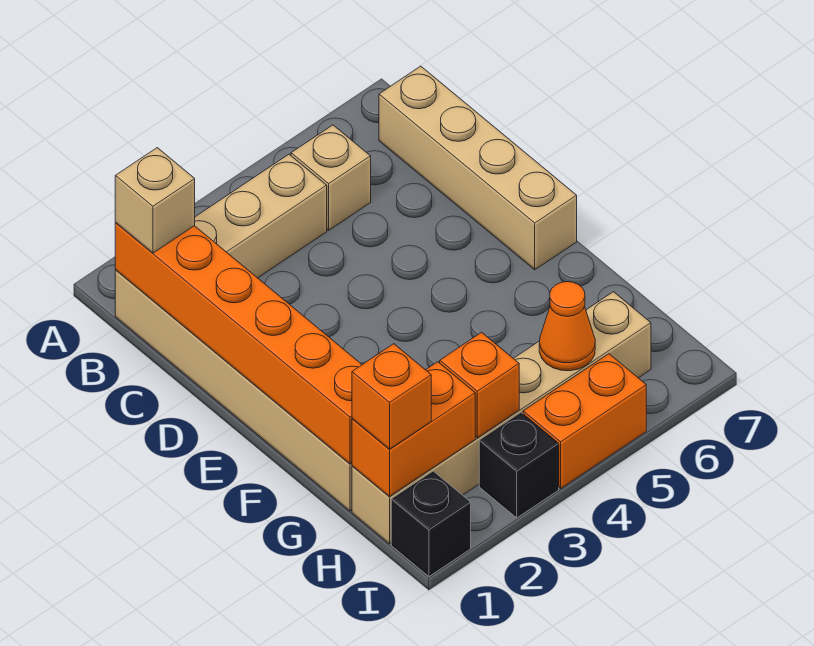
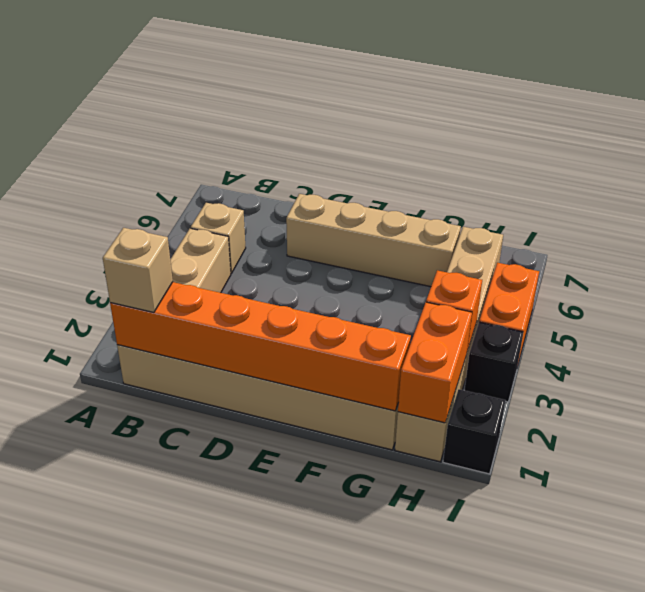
tan 1x4 brick [379,66,577,270] -> tan 1x4 brick moved to [286,194,461,287]
orange 1x1 brick [352,344,431,449] -> none
orange 1x1 cone [539,282,595,371] -> none

